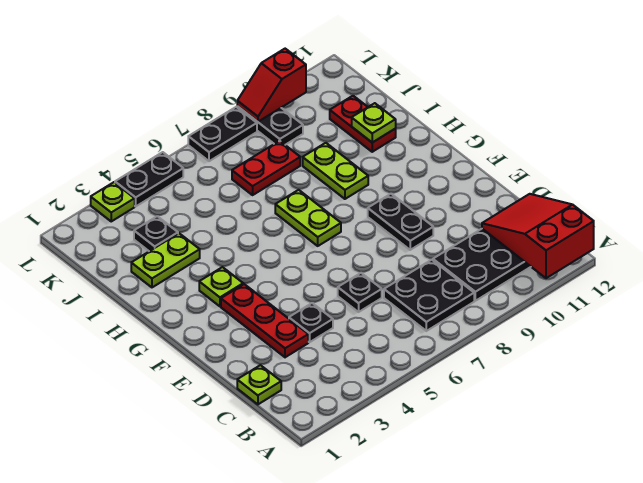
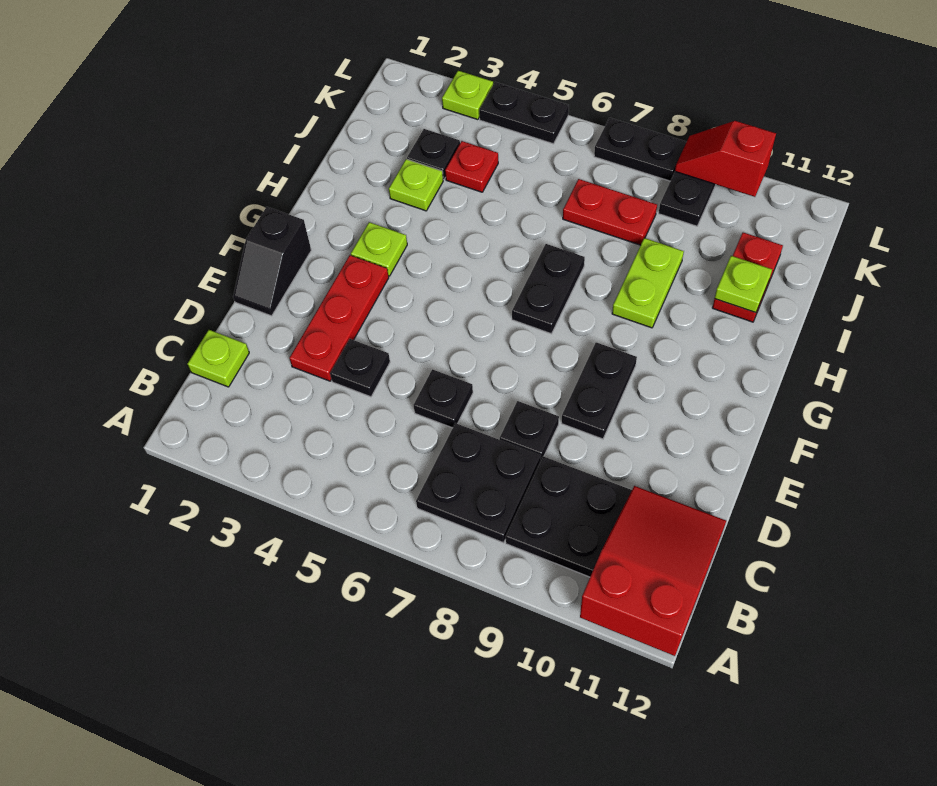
none -> black 1x1 plate [500,401,559,459]
none -> black 1x2 slope [233,207,311,316]
lime 1x2 plate [275,190,341,246] -> black 1x2 plate [512,244,585,334]
lime 1x2 plate [131,233,200,287] -> lime 1x1 plate [389,159,443,211]
none -> red 1x1 plate [445,141,498,192]

